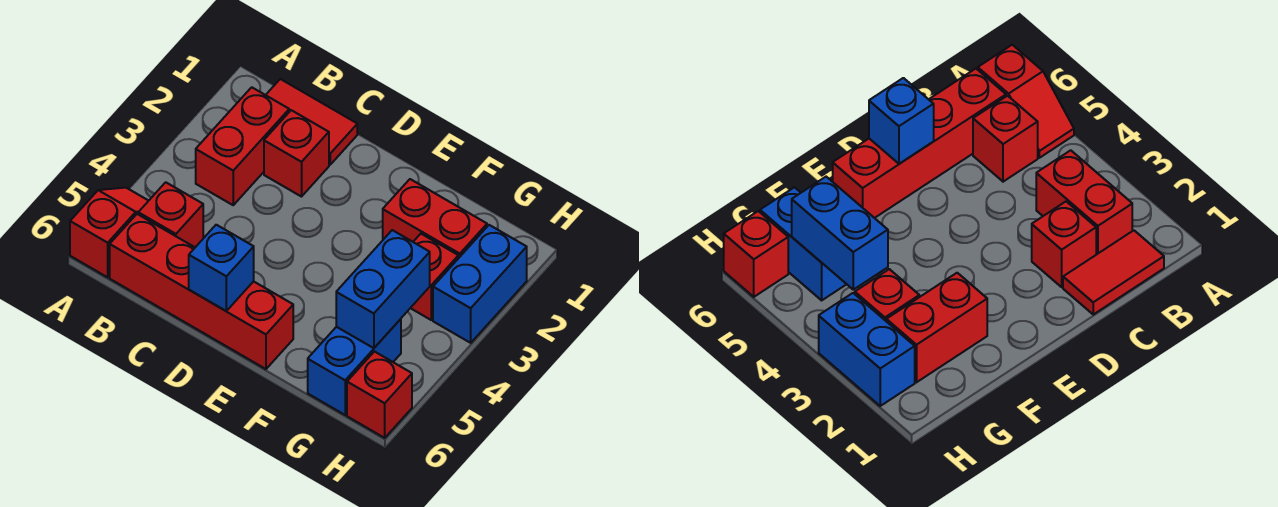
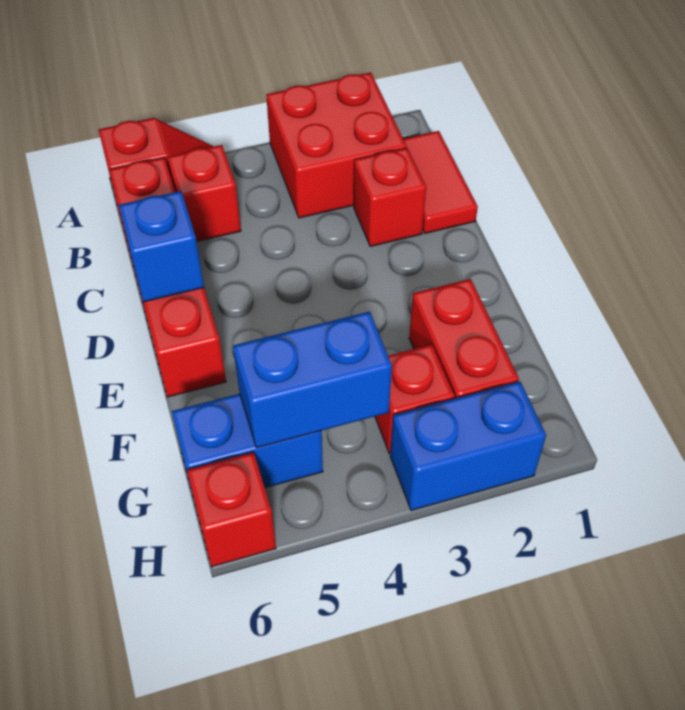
red 1x2 brick [196,87,289,205] -> red 2x2 brick [266,72,406,218]

